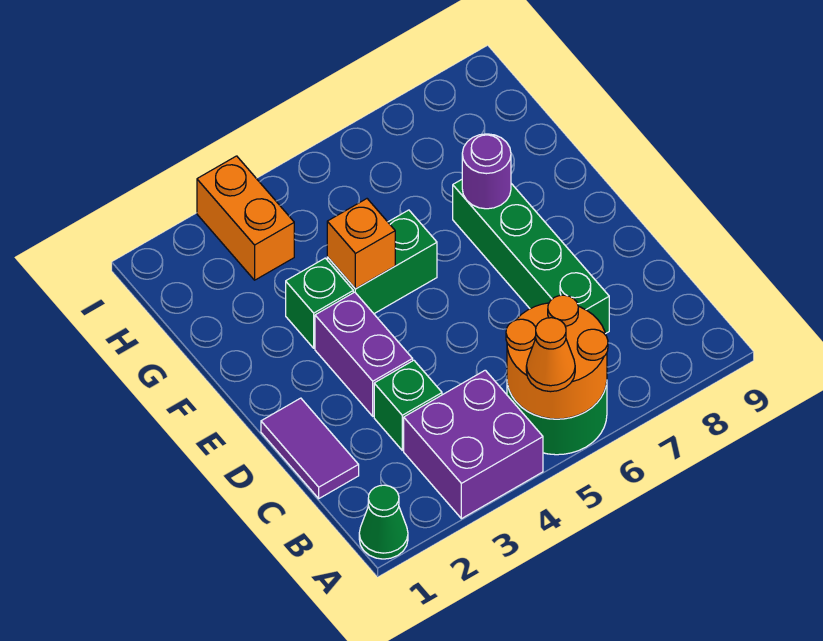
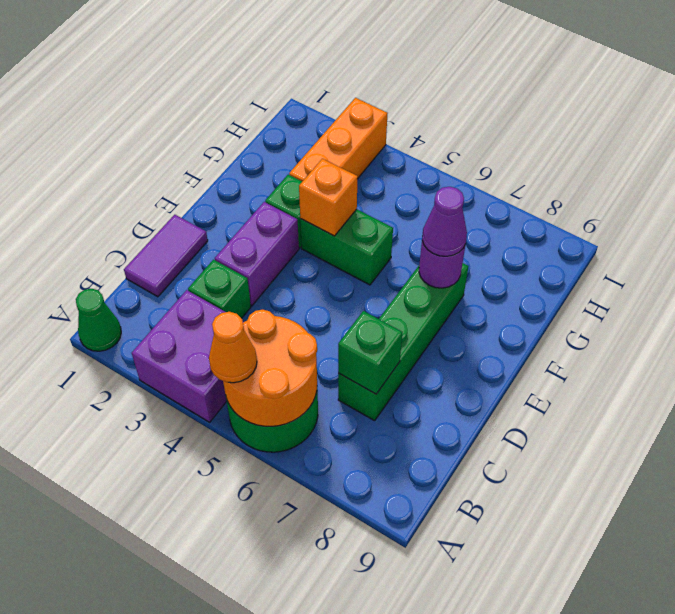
none -> green 1x1 brick [338,311,402,394]
none -> purple 1x1 cone [422,187,467,256]
orange 1x2 brick [197,156,294,280] -> orange 1x3 brick [289,98,388,181]

